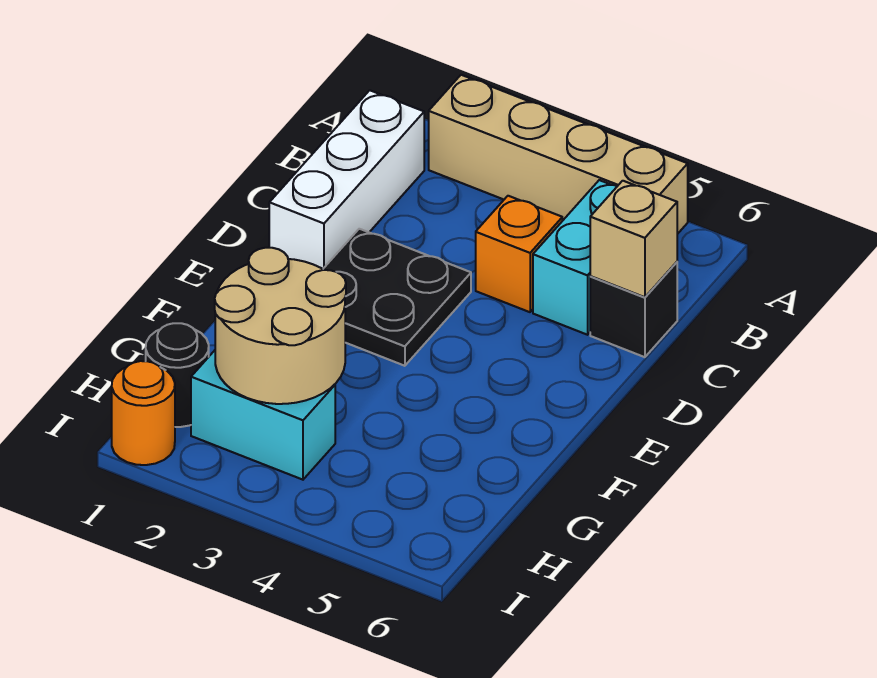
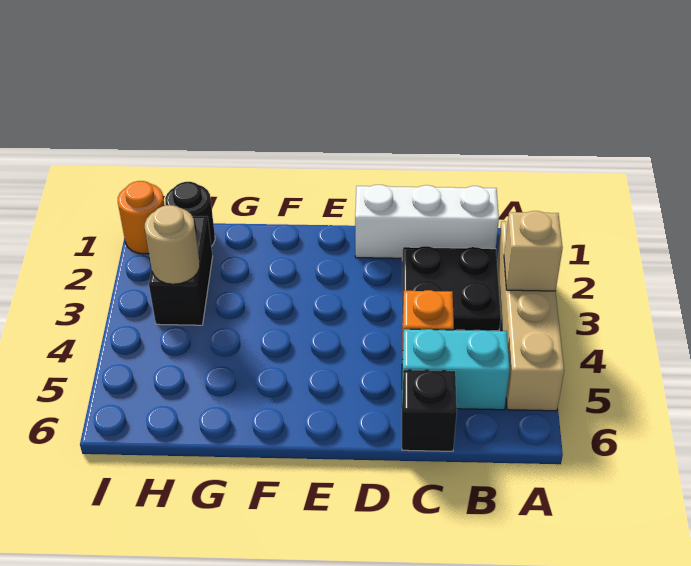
tan 1x1 brick [590,181,677,297] -> tan 1x1 brick moved to [504,211,563,291]
black 2x2 plate [323,229,471,366] -> black 2x2 plate moved to [402,246,501,331]
tan 2x2 round brick [215,248,346,404] -> tan 1x1 round brick [145,205,200,284]
cyan 1x2 brick [191,350,335,480] -> black 1x2 brick [149,216,213,325]

